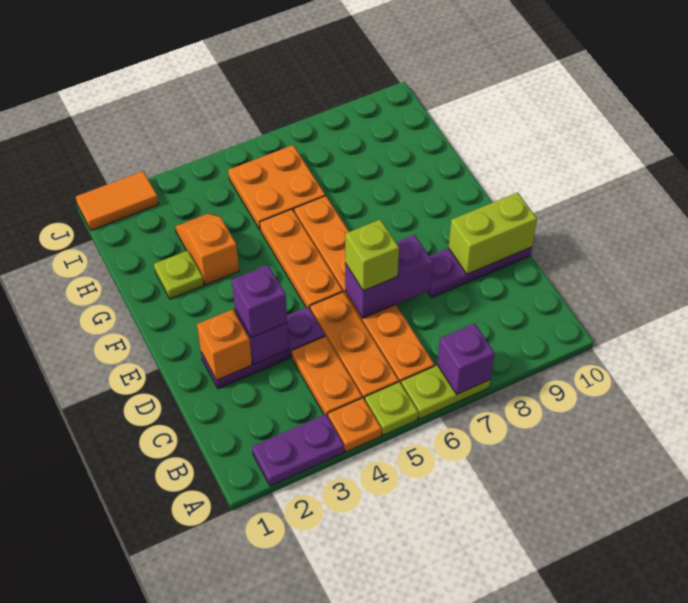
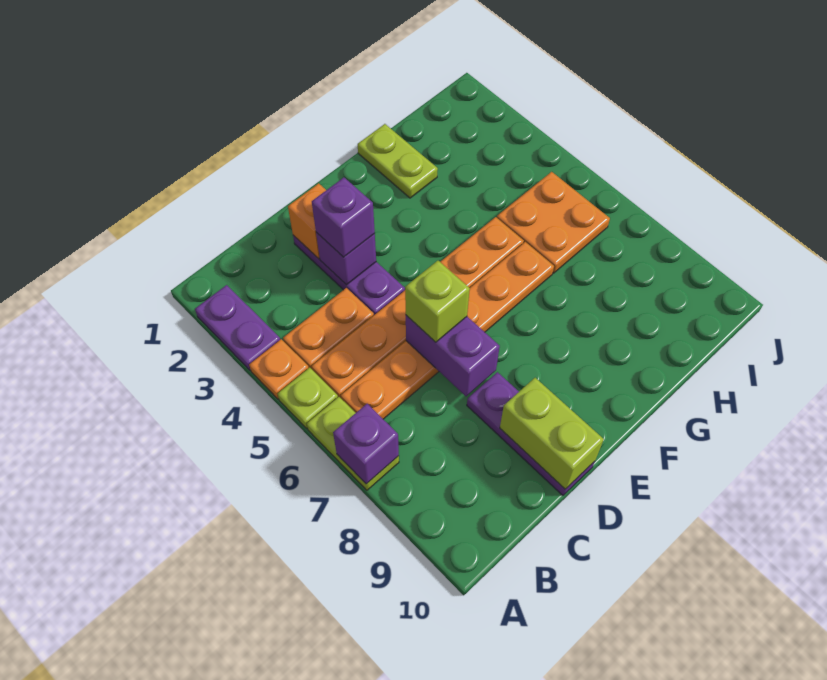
lime 1x1 plate [154,250,204,299] -> lime 1x2 plate [358,124,438,198]
orange 1x2 slope [175,214,239,285] -> none
orange 1x2 tile [76,171,159,230] -> none

